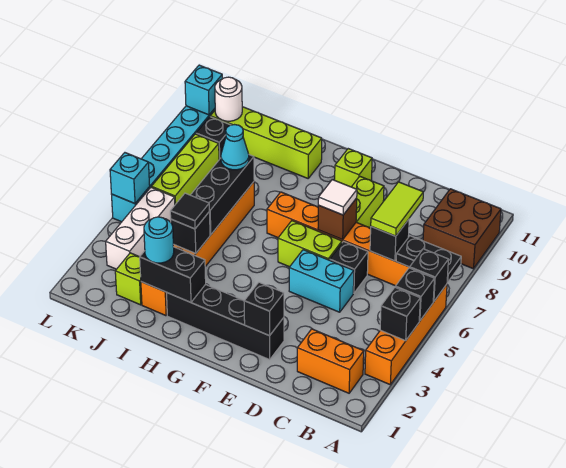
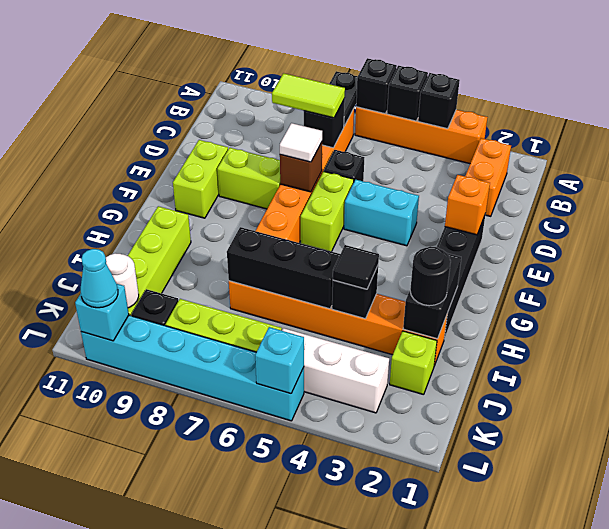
brown 2x2 brick [423,189,501,269] -> none
cyan 1x2 brick [289,250,354,312] -> cyan 1x2 brick turned to [344,180,419,246]
black 1x1 brick [244,282,284,336] -> orange 1x1 brick [445,175,490,235]
lime 1x1 brick [335,149,372,187] -> lime 1x2 brick [173,140,228,218]
cyan 1x1 round brick [144,217,174,263] -> black 1x1 round brick [410,247,451,306]
cyan 1x1 cone [221,125,249,170] -> cyan 1x1 cone moved to [81,249,118,308]

